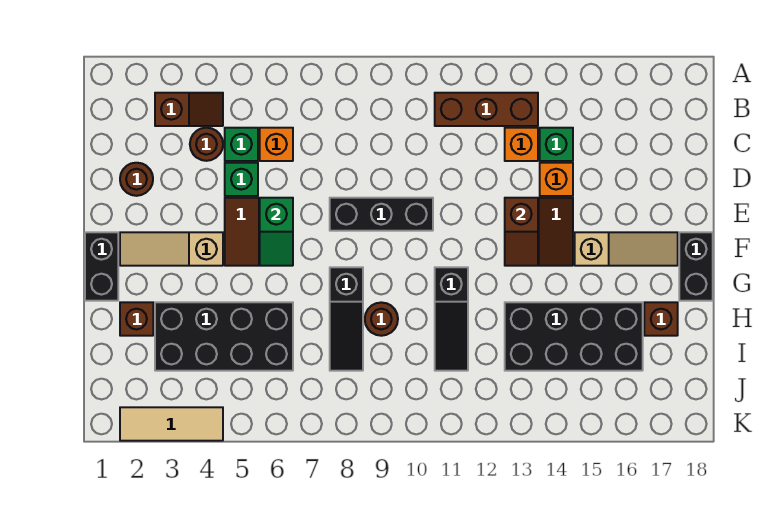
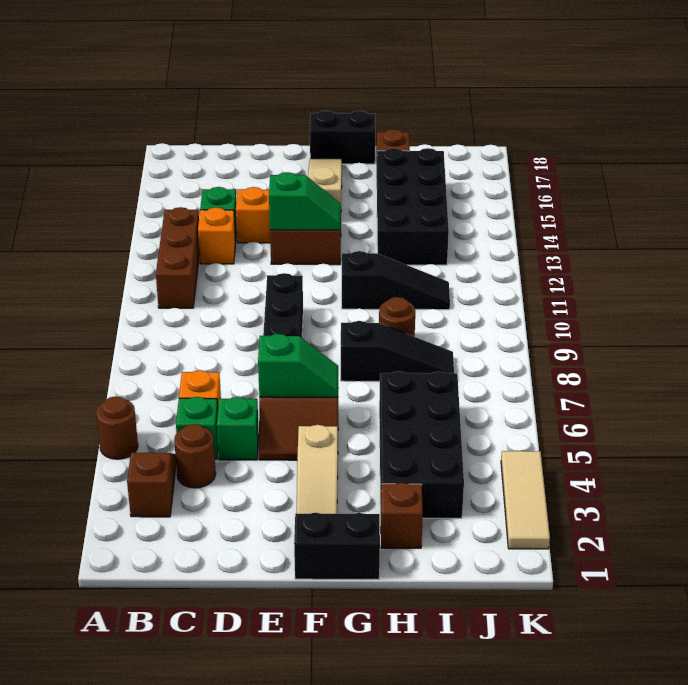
brown 1x1 round brick [120,163,153,196] -> brown 1x1 round brick moved to [96,396,138,459]
brown 1x2 slope [505,198,538,266] -> green 1x2 slope [269,172,341,230]

